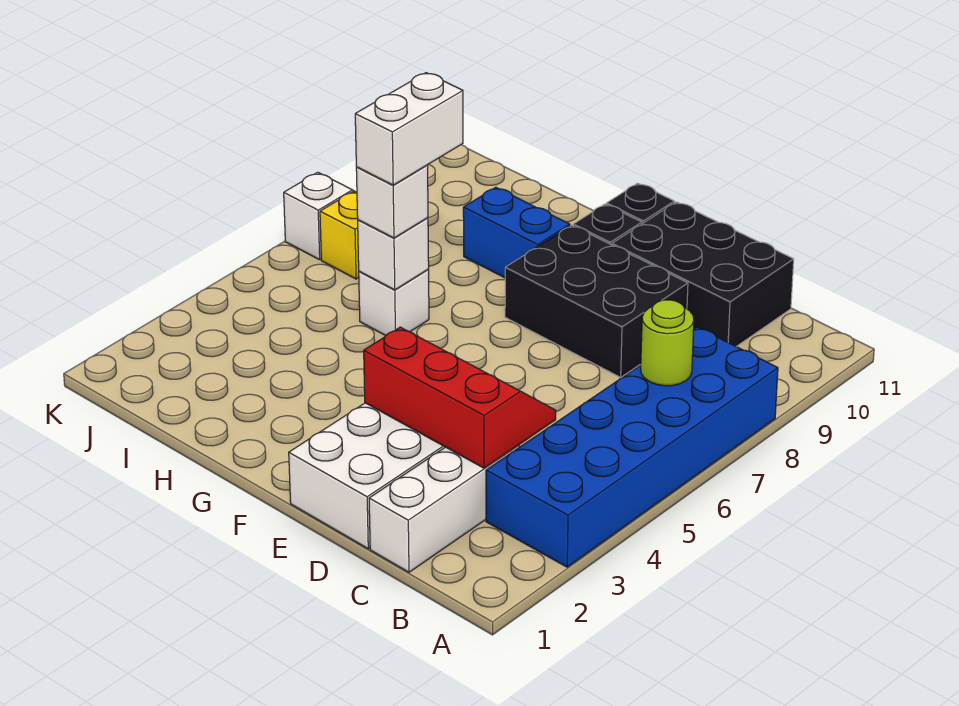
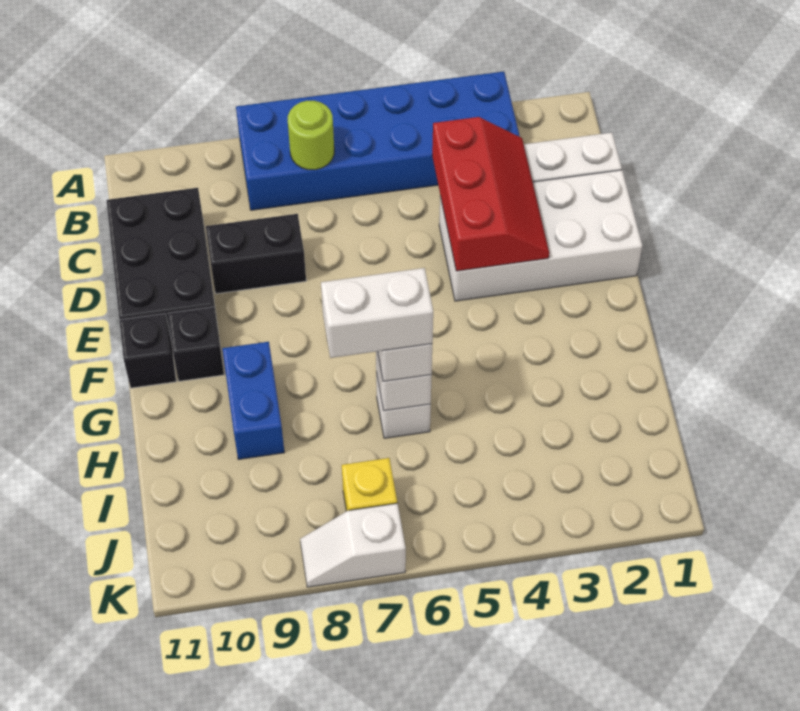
red 2x3 slope [364,327,556,468] -> red 2x3 slope turned to [432,117,549,271]
black 2x3 brick [505,225,688,377] -> black 1x2 brick [206,214,306,294]

